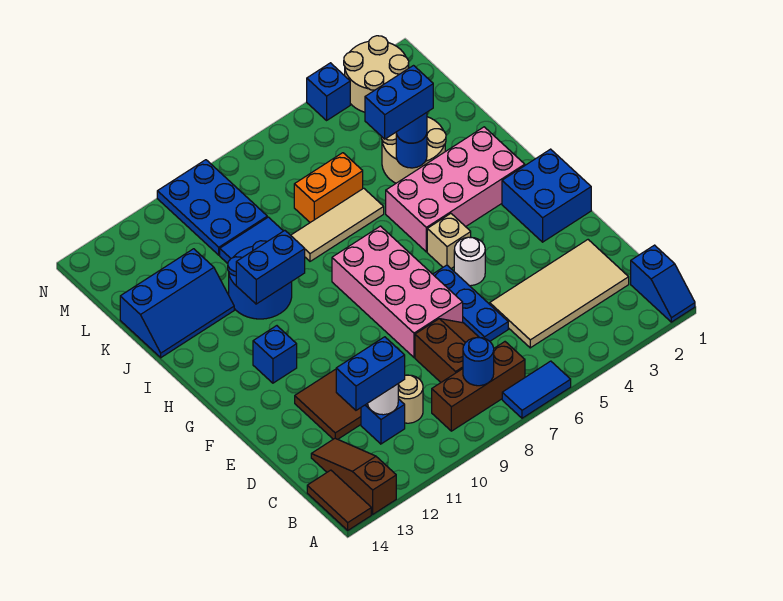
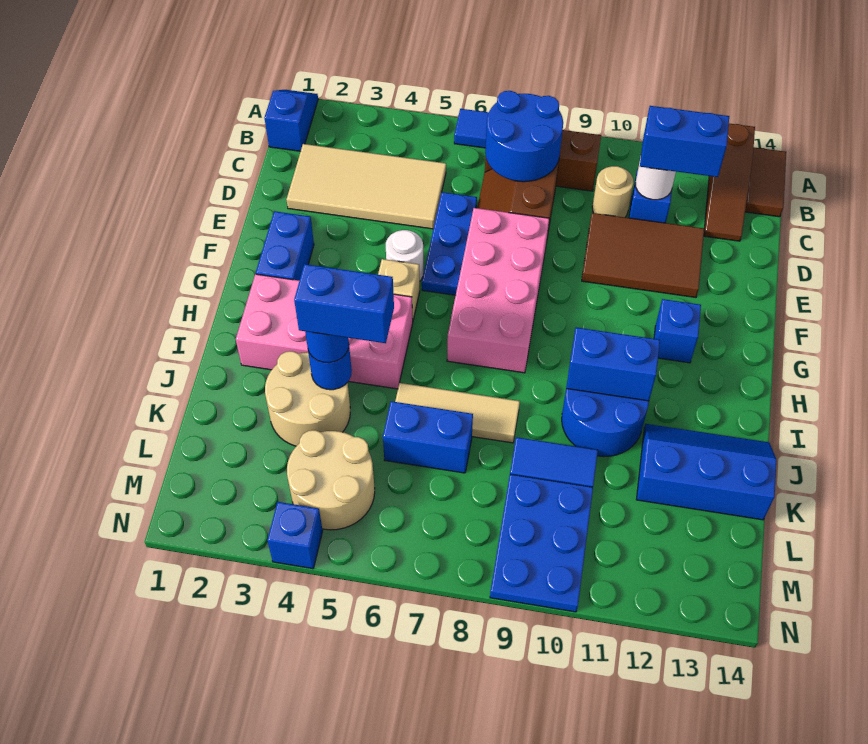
blue 1x1 round brick [463,337,494,386] -> blue 2x2 round brick [485,91,563,182]
blue 2x2 brick [502,149,591,242] -> blue 1x2 brick [256,211,314,280]
orange 1x2 brick [294,153,363,222] -> blue 1x2 brick [383,401,473,473]
tan 2x2 round brick [344,36,409,112] -> tan 2x2 round brick moved to [287,430,375,530]

